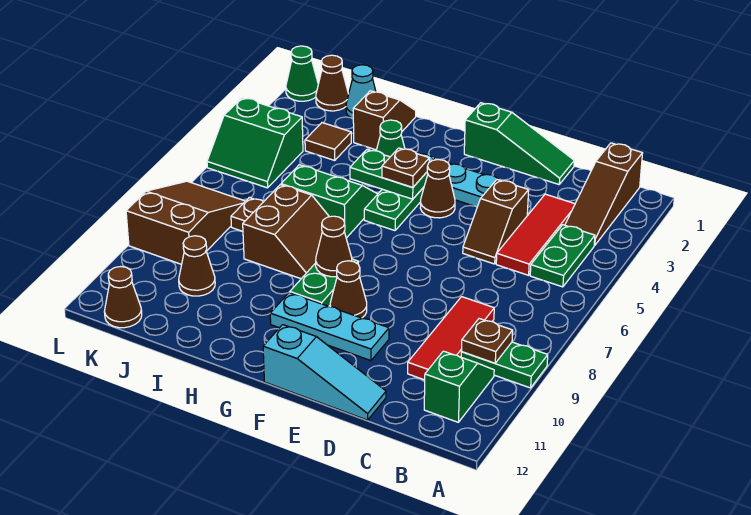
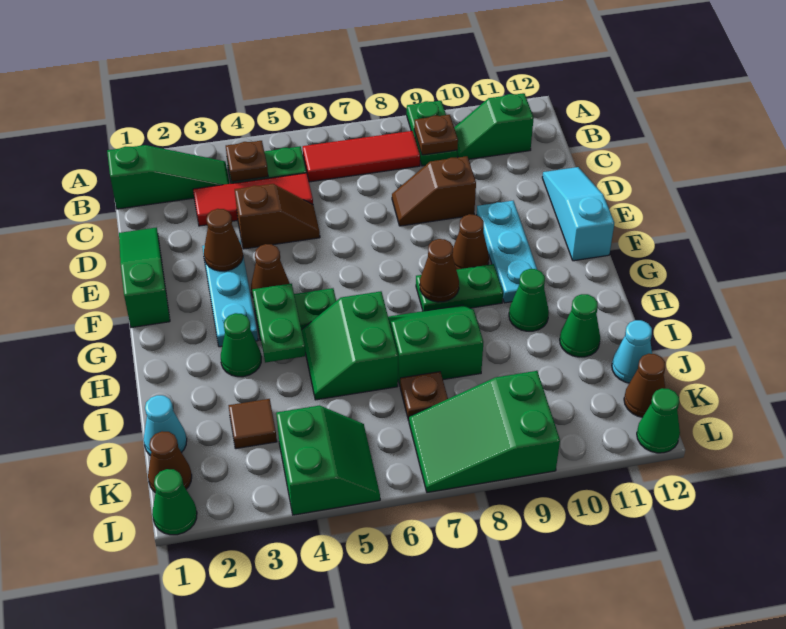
brown 1x3 slope [565,143,643,245] -> green 1x3 slope [107,145,230,209]
red 1x3 tile [408,297,494,380] -> red 1x3 tile moved to [303,131,420,182]
brown 1x1 plate [382,148,429,188] -> brown 1x1 plate moved to [226,141,268,182]
brown 2x2 slope [243,185,329,279] -> green 2x2 slope [388,305,483,385]
none -> green 1x1 cone [509,269,549,331]
brown 1x2 slope [353,91,416,150] -> brown 1x2 slope moved to [392,156,476,226]
none -> green 1x1 cone [560,294,600,357]
brown 1x1 cone [179,236,215,296] -> brown 1x1 cone moved to [204,209,243,271]
none -> cyan 1x1 cone [612,320,652,383]
brown 2x3 slope [126,181,245,264] -> green 2x3 slope [409,371,560,493]
none -> green 1x1 cone [637,388,680,453]

